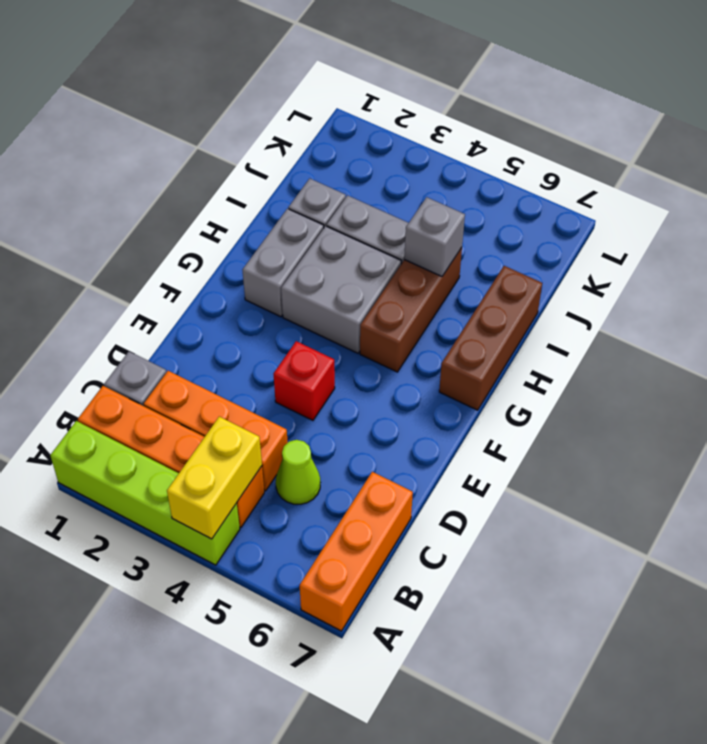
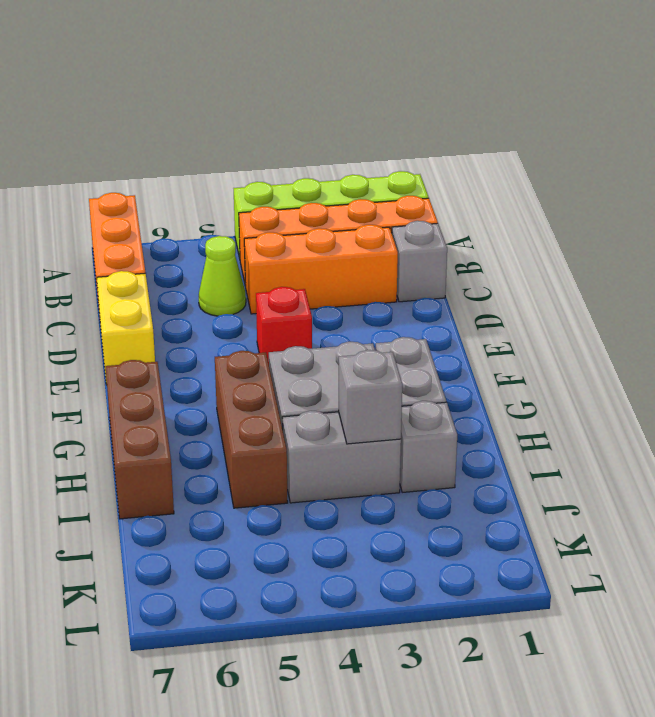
yellow 1x2 brick [167,417,262,539] -> yellow 1x2 brick moved to [97,271,155,385]
grey 1x1 brick [404,197,465,276] -> grey 1x1 brick moved to [339,350,402,444]

